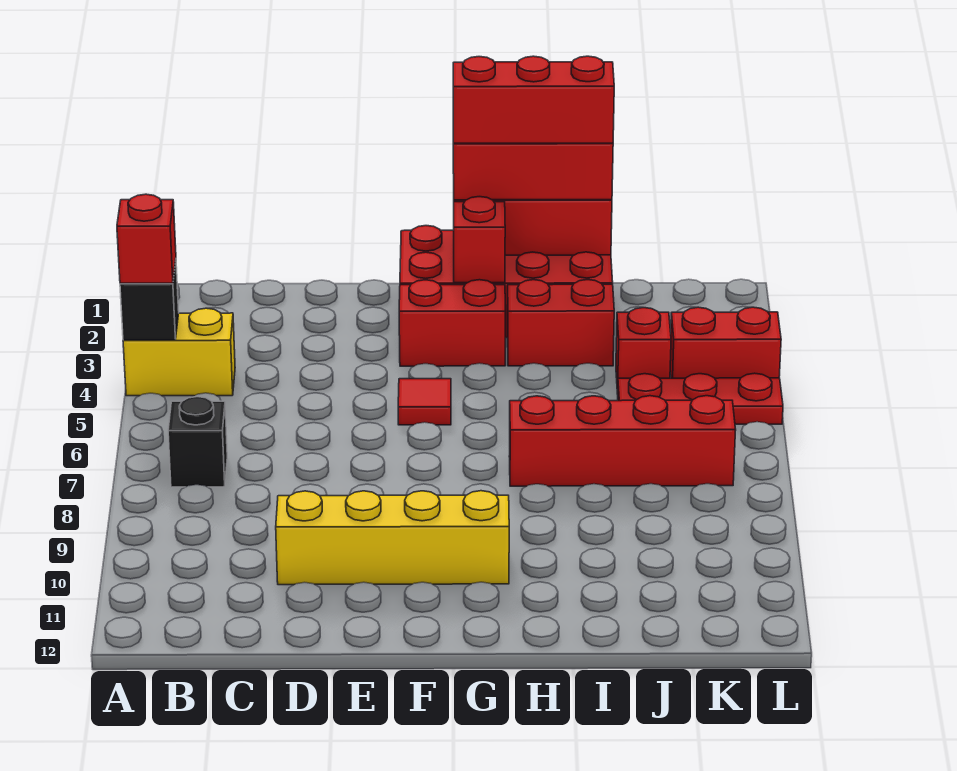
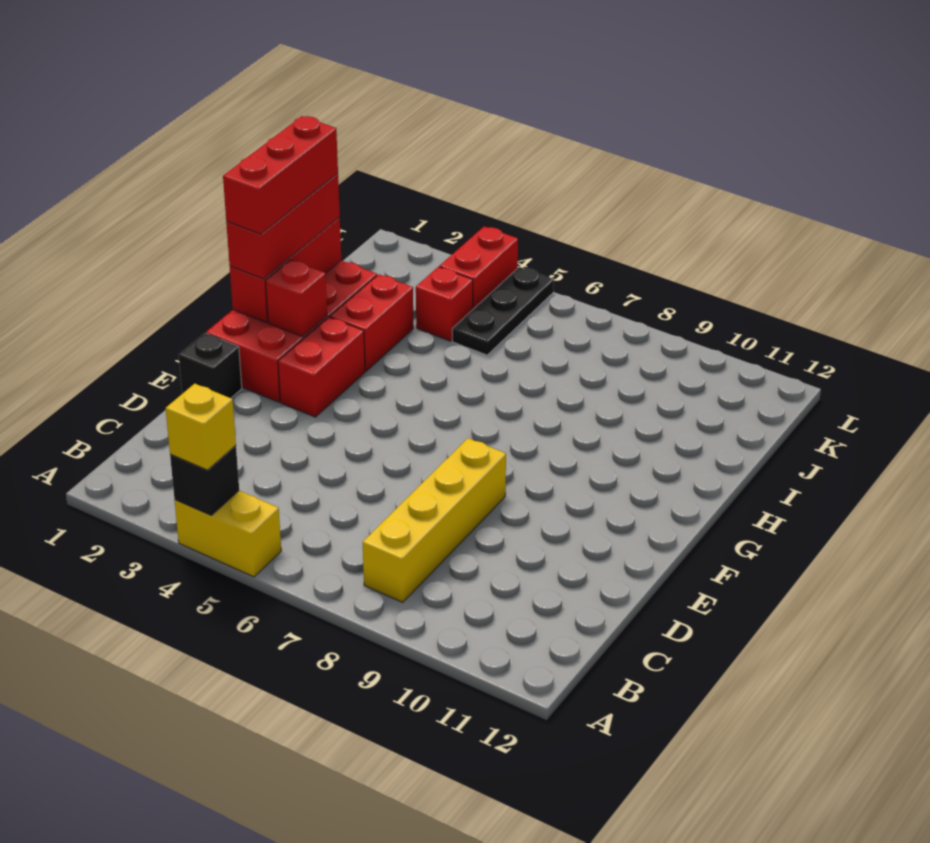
yellow 1x2 brick [123,308,235,396] -> yellow 1x2 brick turned to [175,491,281,577]
red 1x1 brick [117,194,176,283] -> yellow 1x1 brick [166,384,236,470]
black 1x1 brick [168,397,227,487] -> black 1x1 brick moved to [179,333,242,398]
yellow 1x4 brick [276,491,509,585] -> yellow 1x4 brick moved to [363,438,506,602]
red 1x1 tile [398,379,451,425] -> none
red 1x4 brick [509,396,736,486] -> none
red 1x3 plate [618,373,783,424] -> black 1x3 plate [452,267,554,355]

